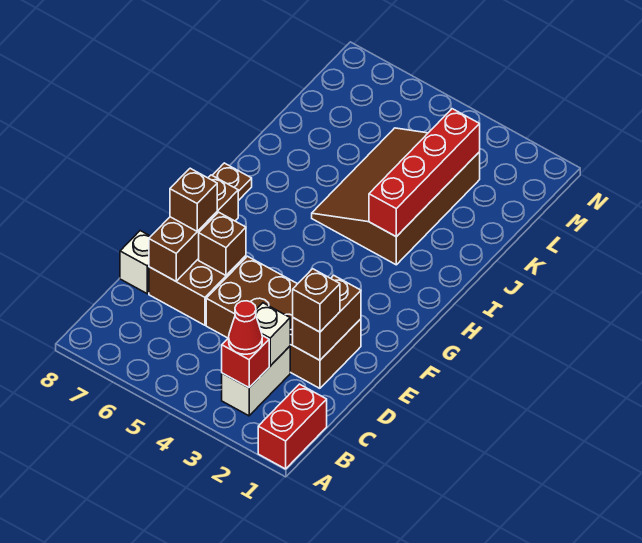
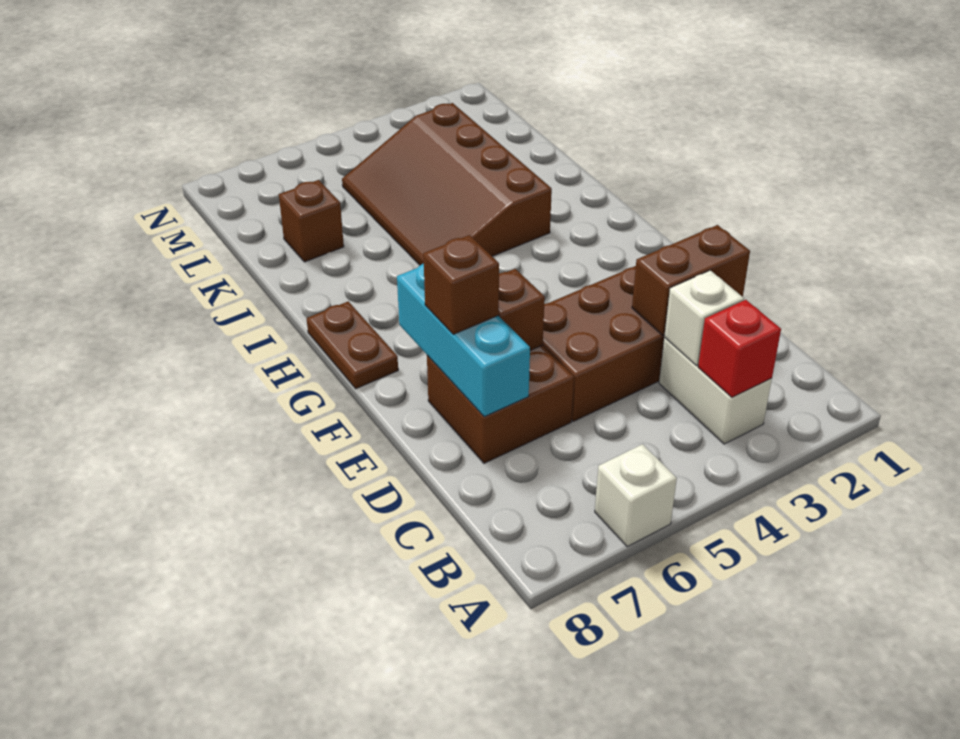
red 1x2 brick [258,384,327,469] -> none
red 1x1 cone [229,301,262,354] -> none
brown 1x2 brick [293,275,361,360] -> brown 1x2 brick turned to [632,225,750,335]
brown 1x1 brick [293,269,340,332] -> brown 1x1 brick moved to [279,180,344,262]
brown 1x3 brick [149,175,238,281] -> cyan 1x3 brick [397,263,530,417]
white 1x1 brick [120,231,151,294] -> white 1x1 brick moved to [595,444,677,547]
red 1x4 brick [369,109,480,237] -> none

